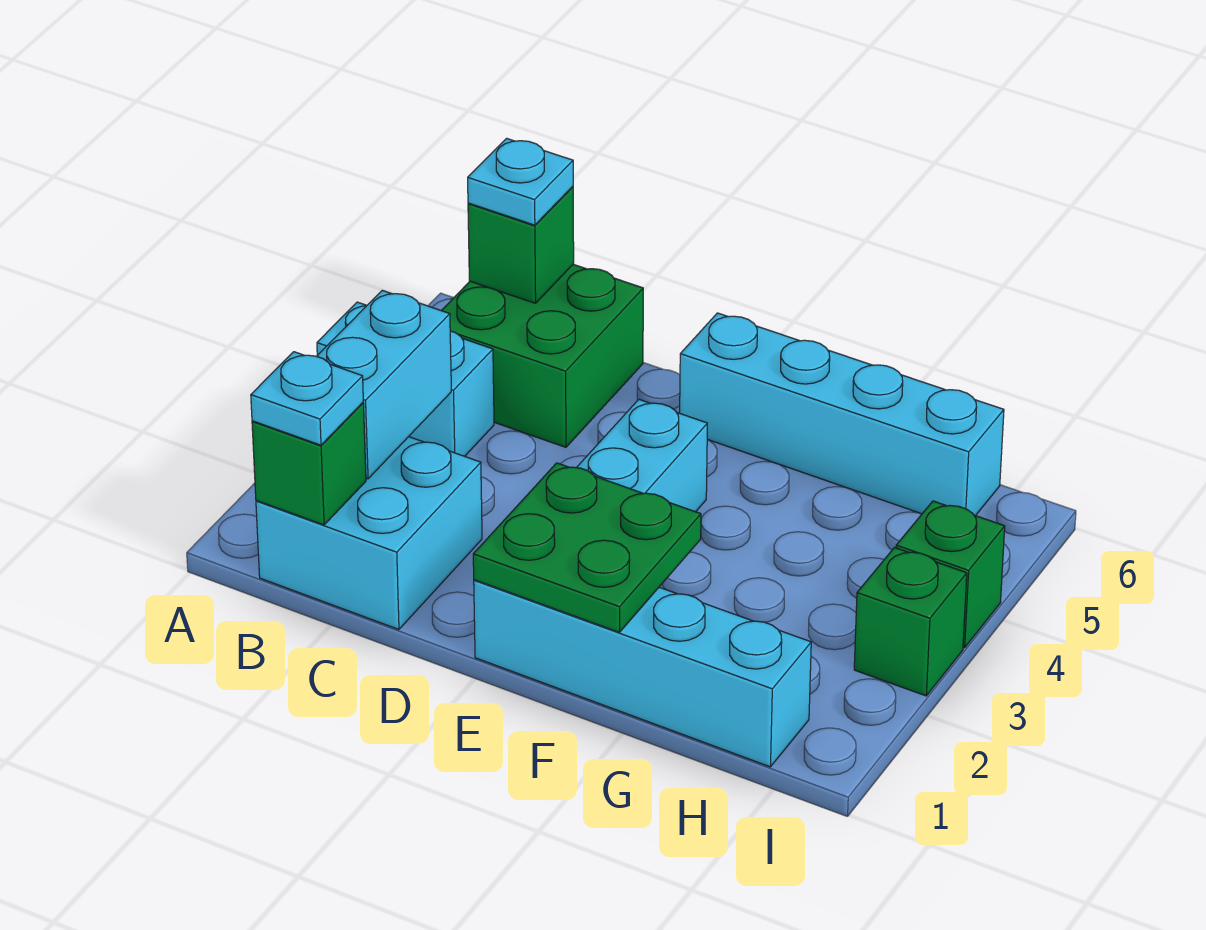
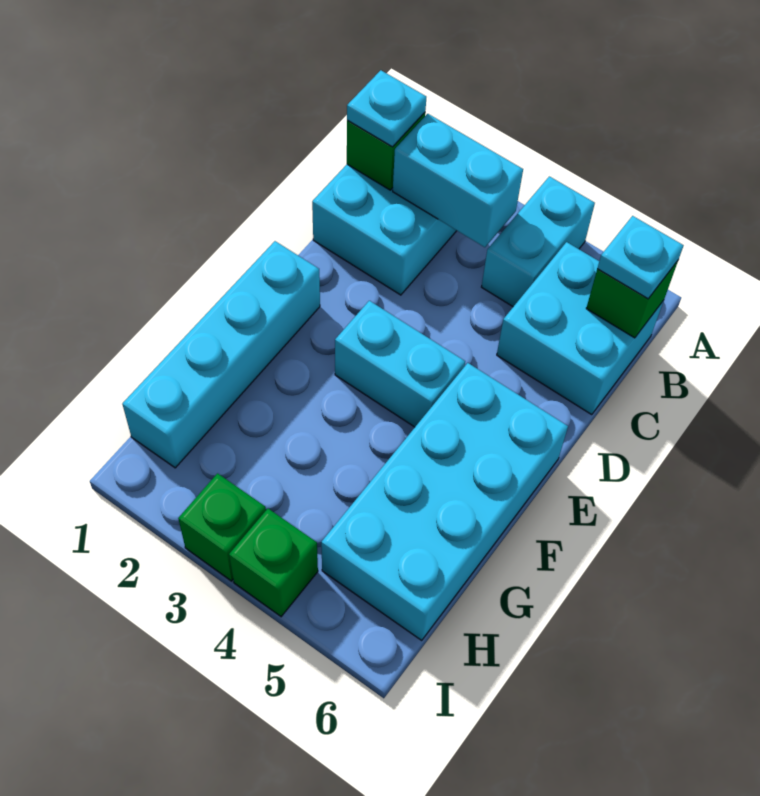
green 2x2 brick [441,264,643,447] -> cyan 2x2 brick [497,242,664,415]
green 2x2 plate [473,463,701,632] -> none
cyan 1x4 brick [680,313,1004,516] -> cyan 2x4 brick [321,363,568,640]

